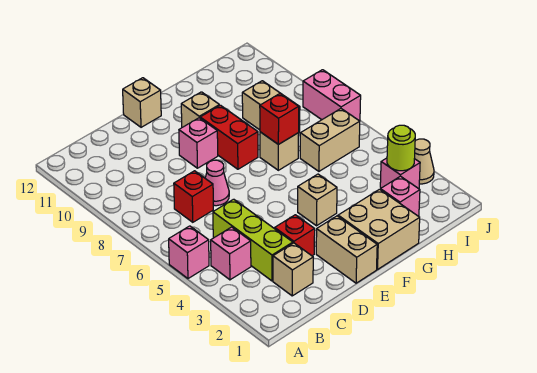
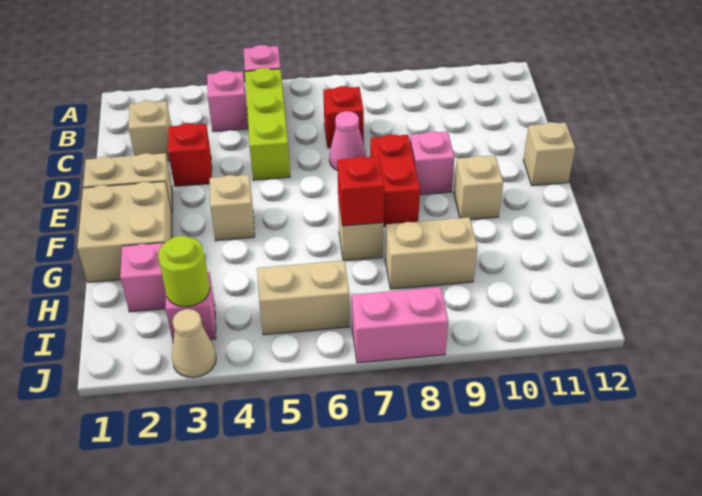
lime 1x3 brick [213,199,293,281] -> lime 1x3 brick turned to [245,68,290,180]
red 1x2 brick [200,105,258,169] -> red 1x2 brick turned to [370,134,420,227]
tan 1x2 brick [300,109,360,171] -> tan 1x2 brick turned to [257,260,350,335]

